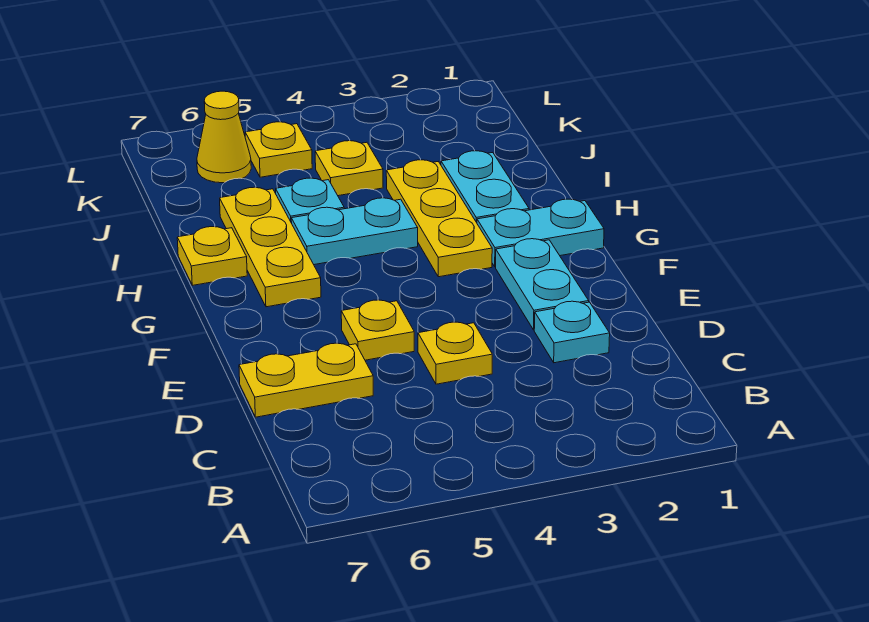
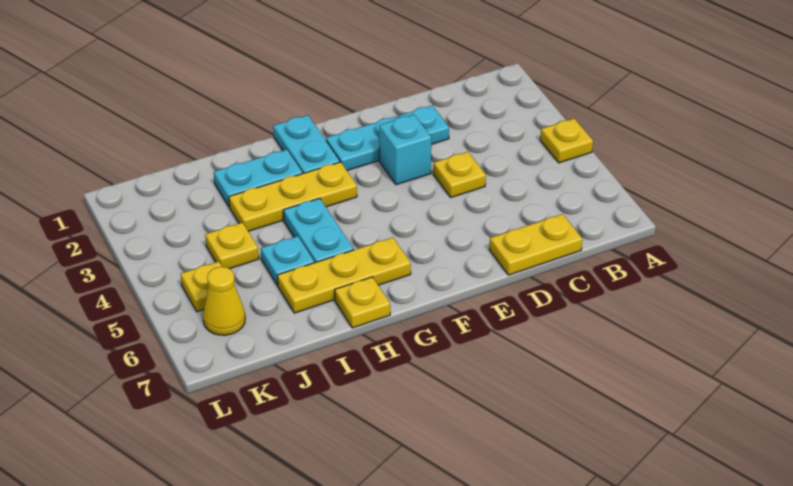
yellow 1x2 plate [239,343,373,417] -> yellow 1x2 plate turned to [489,214,582,275]
none -> cyan 1x1 brick [379,115,431,185]
yellow 1x1 plate [341,300,414,360] -> yellow 1x1 plate moved to [540,119,593,163]

